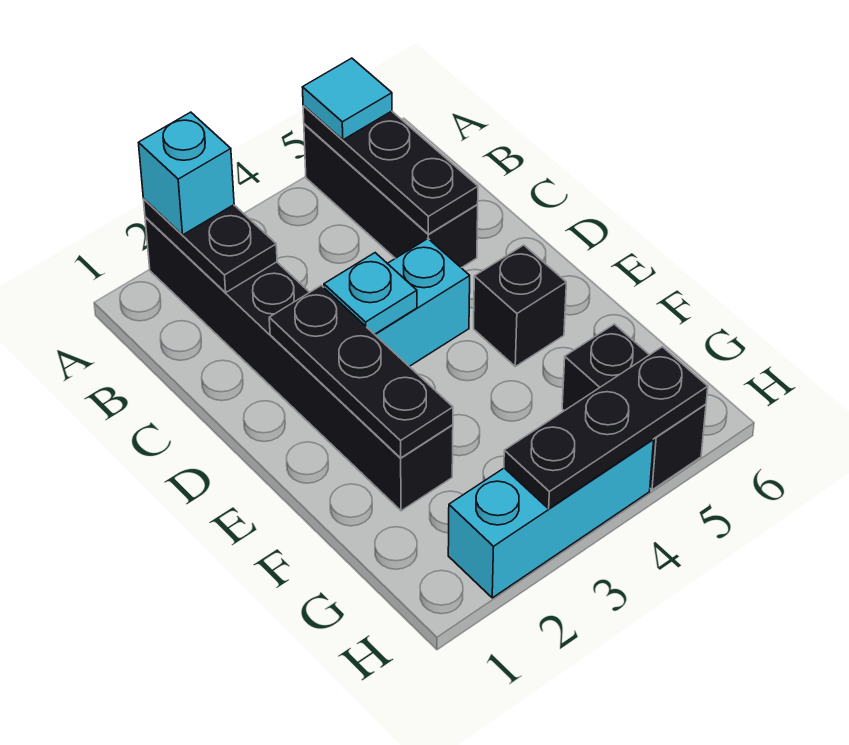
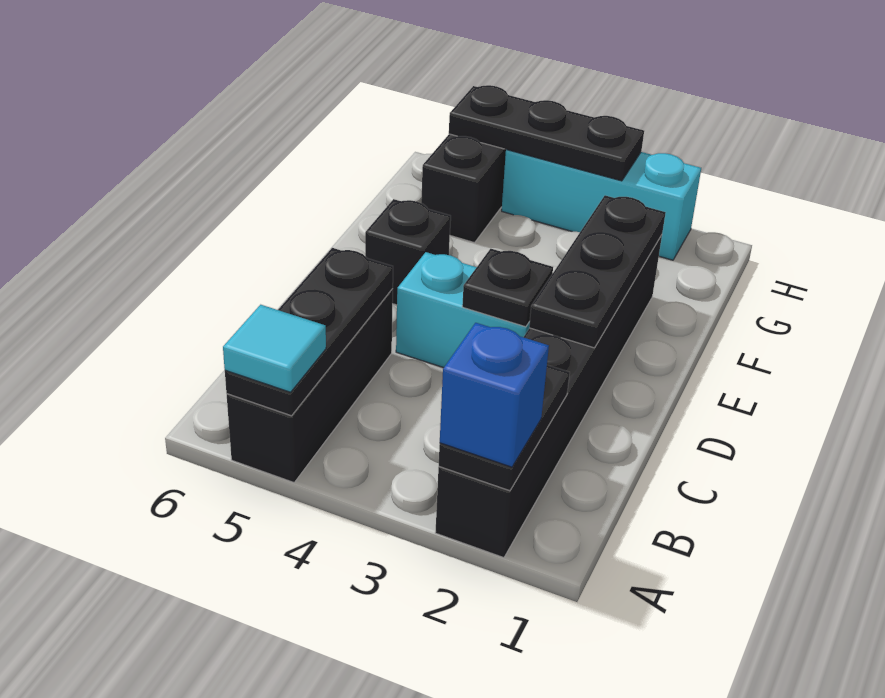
cyan 1x1 brick [139,112,234,235] -> blue 1x1 brick [440,323,549,467]
cyan 1x1 plate [324,253,417,334] -> black 1x1 plate [462,249,553,327]

